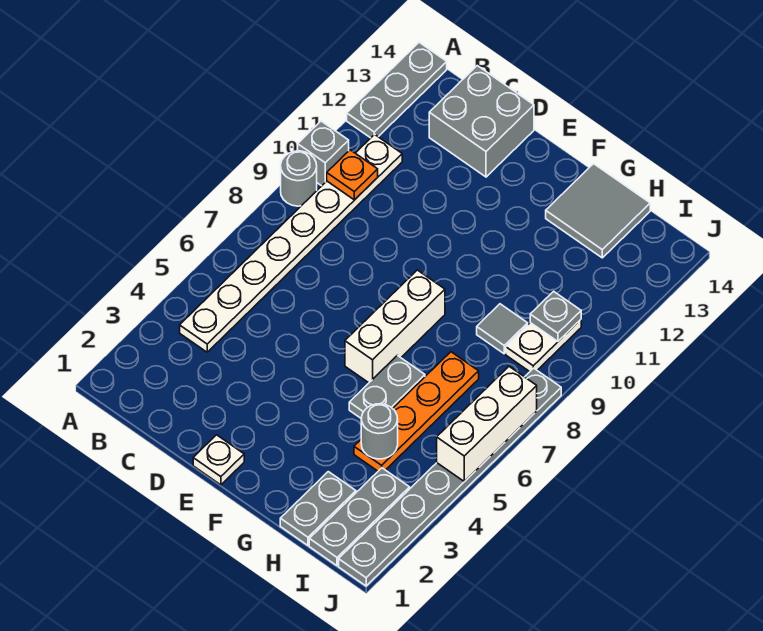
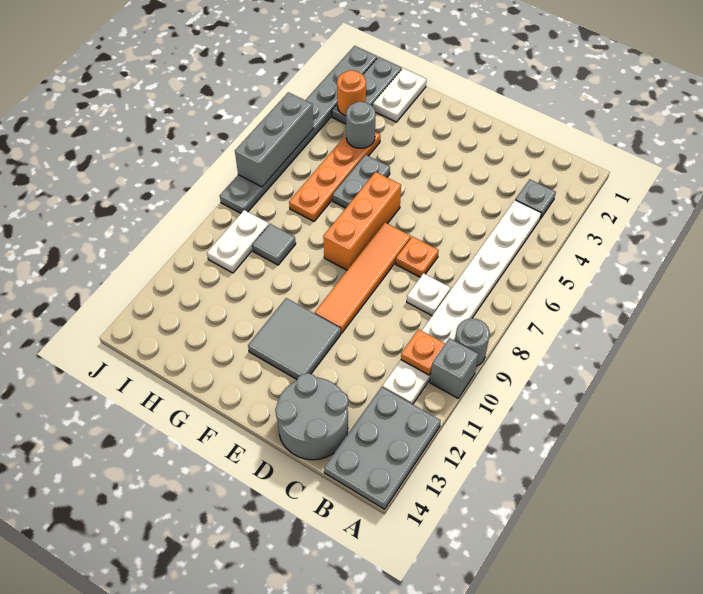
grey 1x3 plate [347,42,447,138] -> grey 2x3 plate [324,387,441,509]
grey 2x2 brick [429,66,534,177] -> grey 2x2 round brick [275,373,348,460]
none -> orange 1x1 plate [396,237,439,277]
white 1x1 plate [193,435,244,485] -> white 1x1 plate moved to [407,273,450,316]
none -> orange 1x4 tile [315,223,411,333]
white 1x3 brick [345,270,445,383] -> orange 1x3 brick [323,172,401,270]
grey 2x2 tile [546,164,650,258] -> grey 2x2 tile moved to [248,298,341,379]
grey 1x2 plate [280,472,356,545] -> white 1x2 plate [373,68,427,122]
none -> orange 1x1 round brick [337,70,366,116]
grey 1x1 plate [530,291,581,341] -> grey 1x1 plate moved to [515,179,556,219]
white 1x3 brick [437,366,537,482] -> grey 1x3 brick [235,92,314,187]

